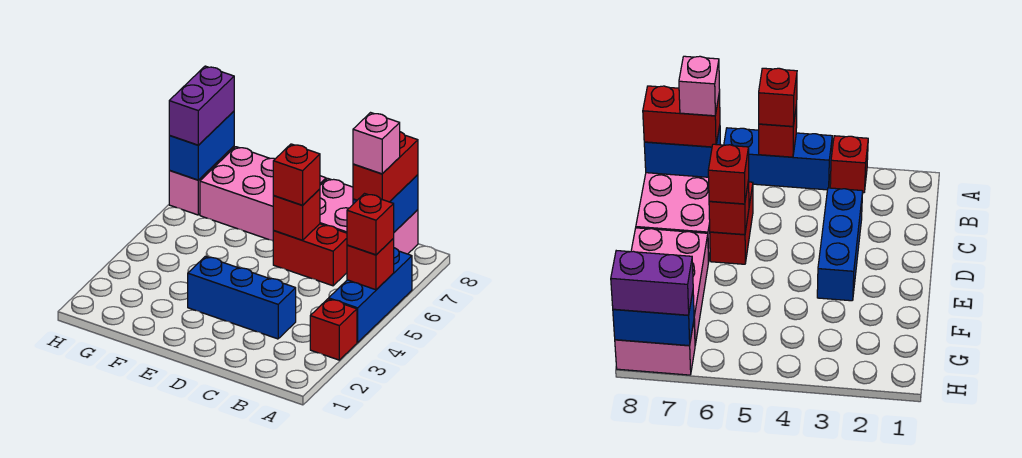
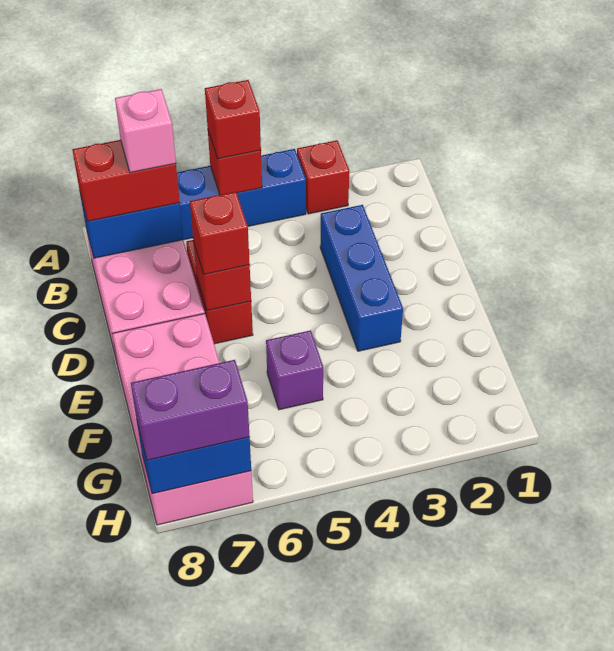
none -> purple 1x1 brick [266,330,323,410]

